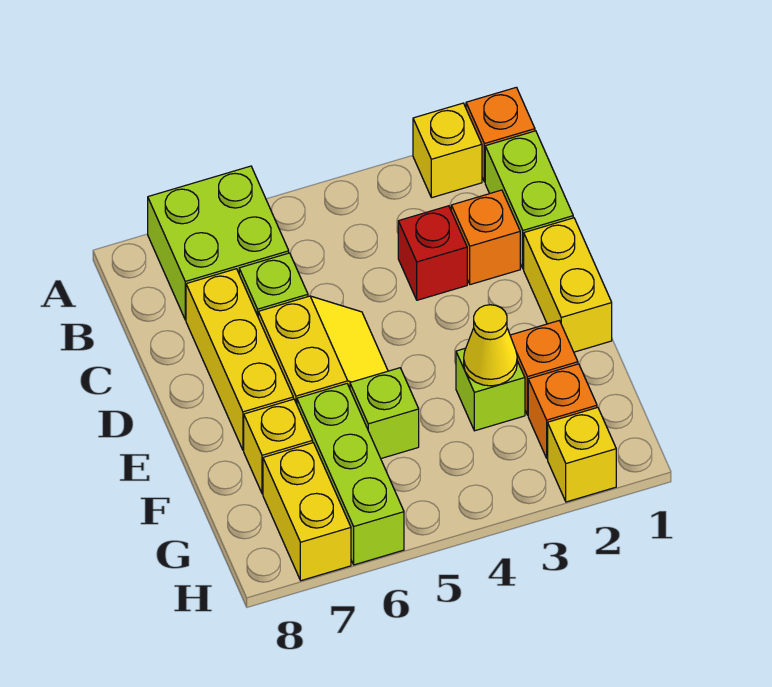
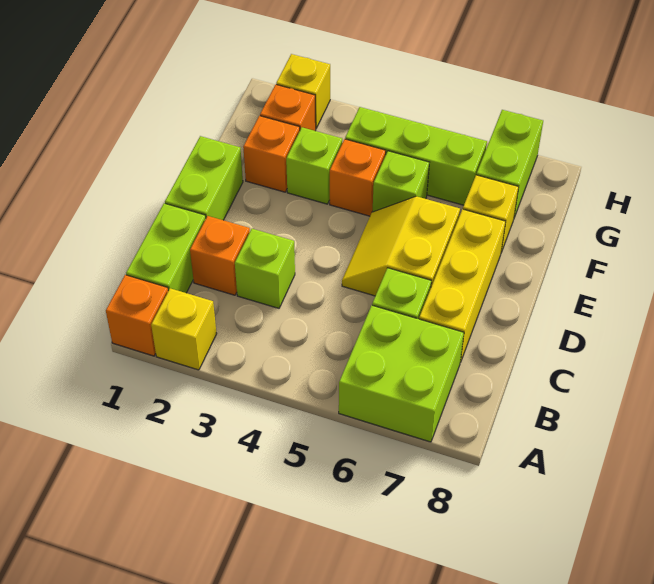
red 1x1 brick [398,206,467,300] -> lime 1x1 brick [235,229,295,308]
yellow 1x2 brick [524,218,612,352] -> lime 1x2 brick [165,136,243,220]
yellow 1x1 cone [464,305,517,386] -> none
none -> orange 1x1 brick [330,139,386,216]
lime 1x3 brick [297,384,404,565] -> lime 1x3 brick turned to [345,107,487,205]
yellow 1x2 brick [263,443,351,581] -> lime 1x2 brick [476,110,543,217]

